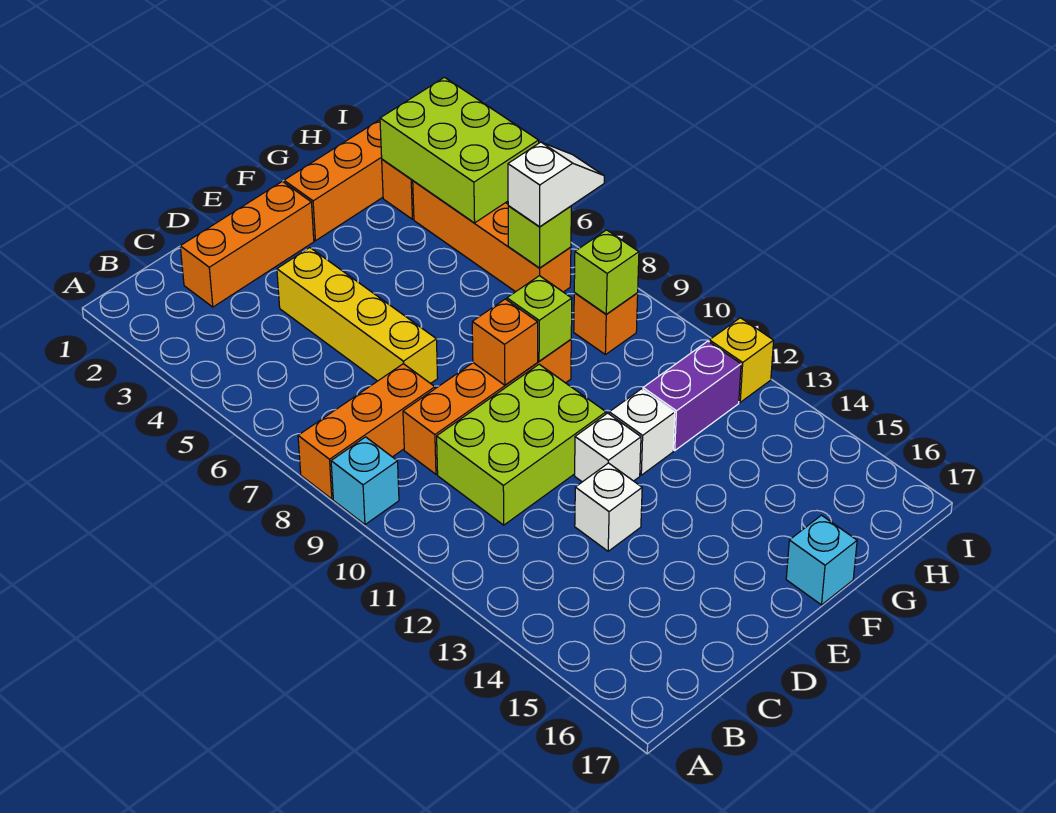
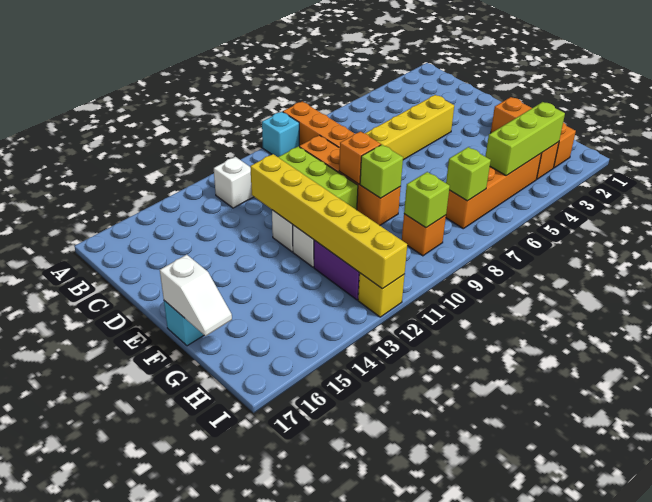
orange 1x3 brick [180,181,314,307] -> none
none -> yellow 1x6 brick [250,154,407,289]
white 1x1 brick [575,463,642,551] -> white 1x1 brick moved to [214,157,254,208]
lime 2x3 brick [380,77,539,223] -> lime 1x3 brick [485,102,565,176]
white 1x2 slope [508,142,604,227] -> white 1x2 slope moved to [160,254,232,336]

